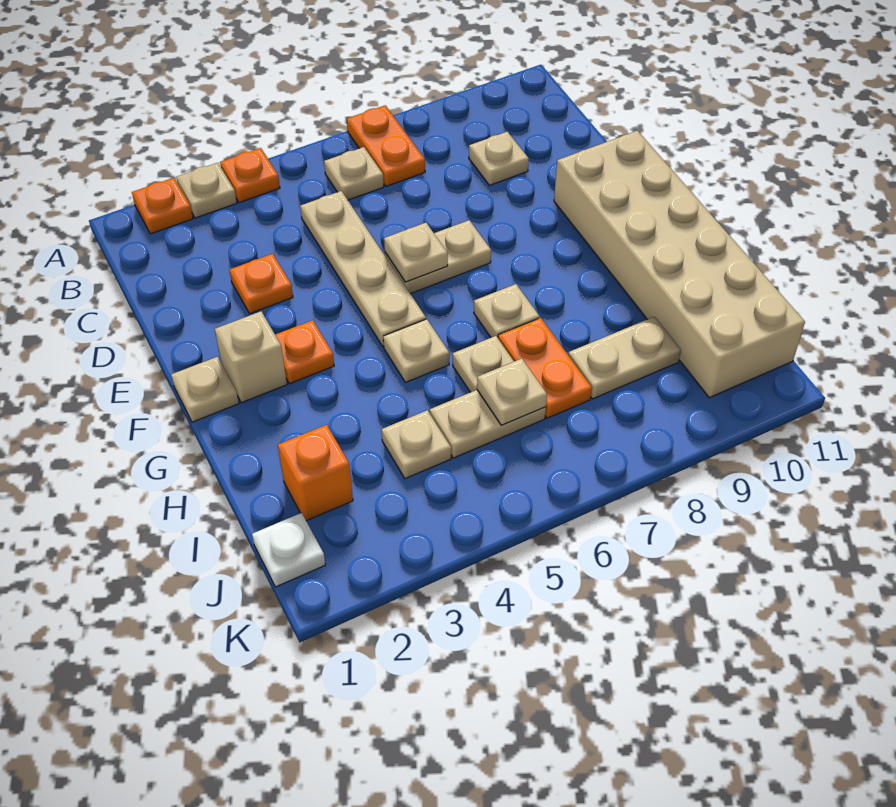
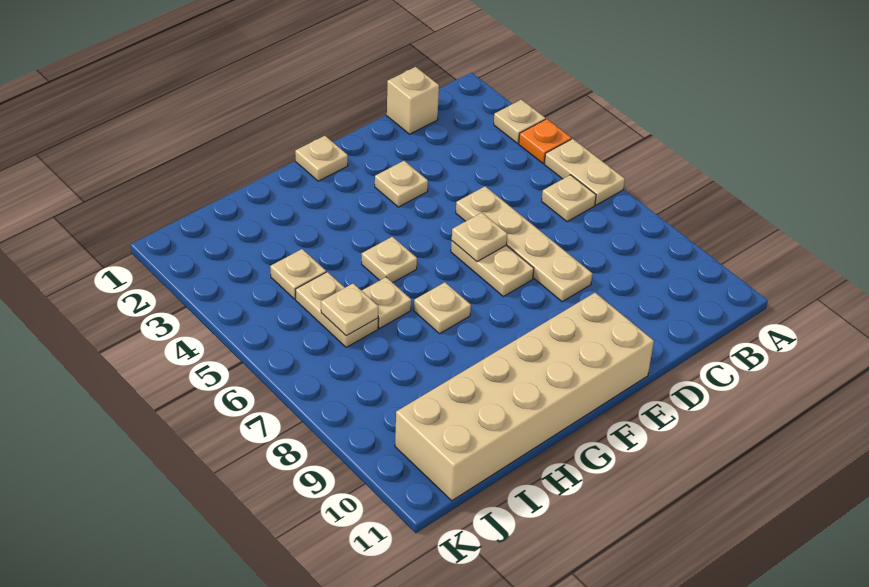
orange 1x1 plate [132,178,193,234] -> none
orange 1x2 plate [347,105,425,186] -> none
tan 1x4 plate [300,191,426,347] -> tan 1x4 plate turned to [456,186,592,302]
tan 1x1 plate [469,132,529,185] -> tan 1x1 plate moved to [375,161,428,207]
orange 1x1 plate [229,254,293,314] -> none
tan 1x1 brick [215,311,287,403] -> tan 1x1 brick moved to [387,67,439,134]
orange 1x1 plate [275,320,334,384] -> none
orange 1x2 plate [498,318,592,418] -> none
orange 1x1 brick [278,425,353,521] -> none
tan 1x2 plate [568,317,681,399] -> tan 1x2 plate moved to [544,139,625,205]
white 1x1 plate [252,513,325,587] -> none

